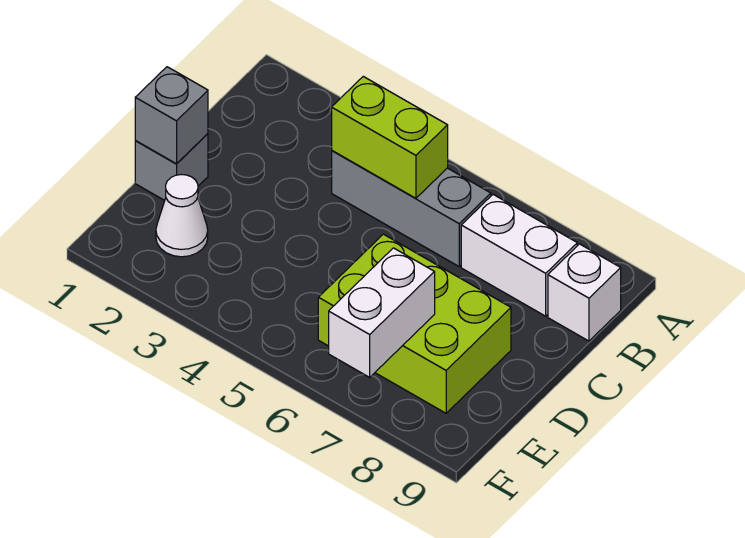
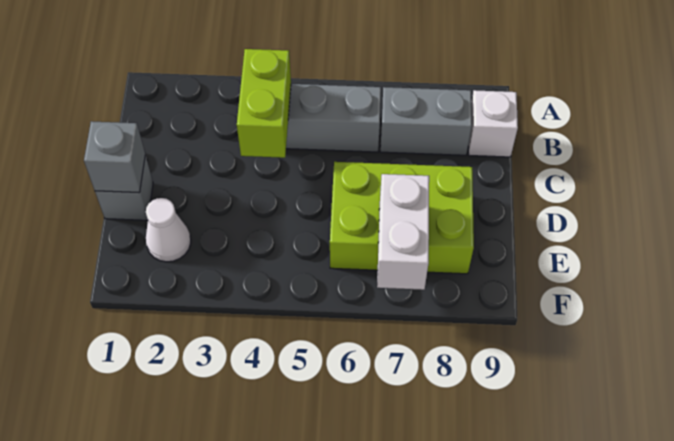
lime 1x2 brick [332,76,448,198] -> lime 1x2 brick turned to [237,49,291,158]
white 1x2 brick [461,195,577,316] -> grey 1x2 brick [380,87,472,155]

